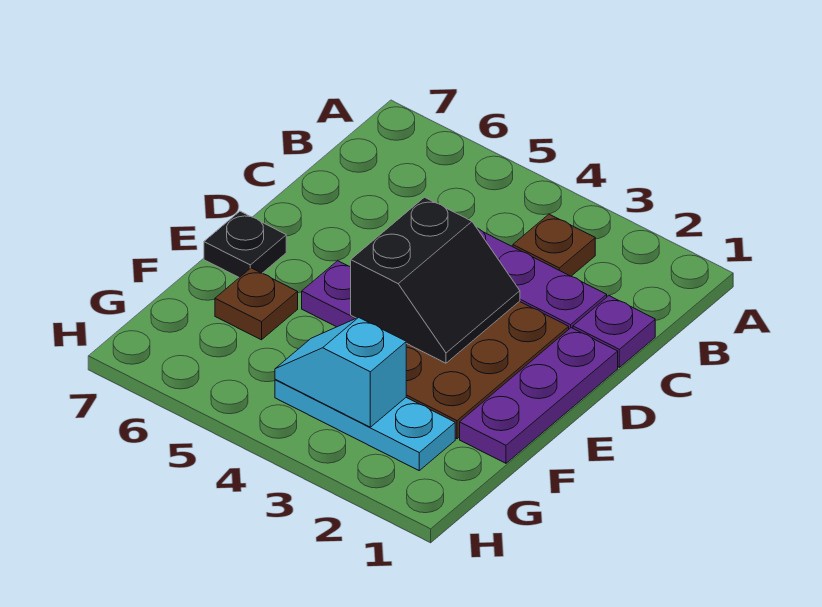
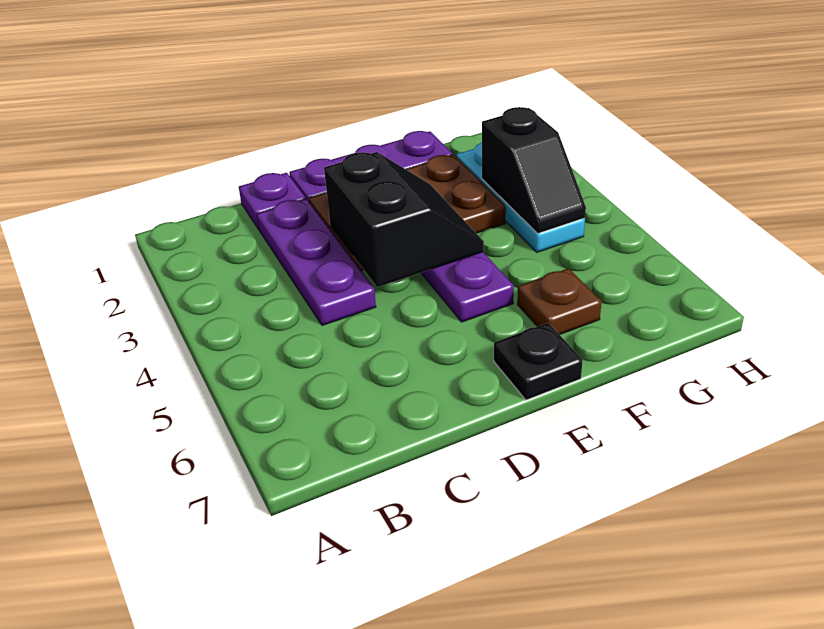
brown 1x1 plate [513,214,595,276] -> none
black 2x2 slope [351,197,520,363] -> black 2x2 slope turned to [324,152,484,287]
cyan 1x2 slope [275,317,406,427] -> black 1x2 slope [482,107,586,233]

